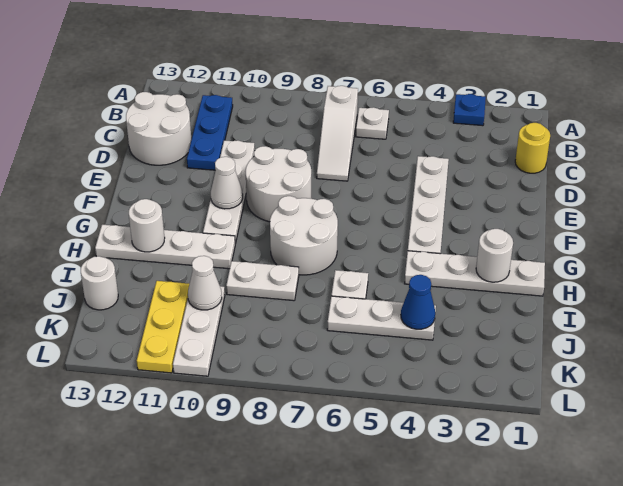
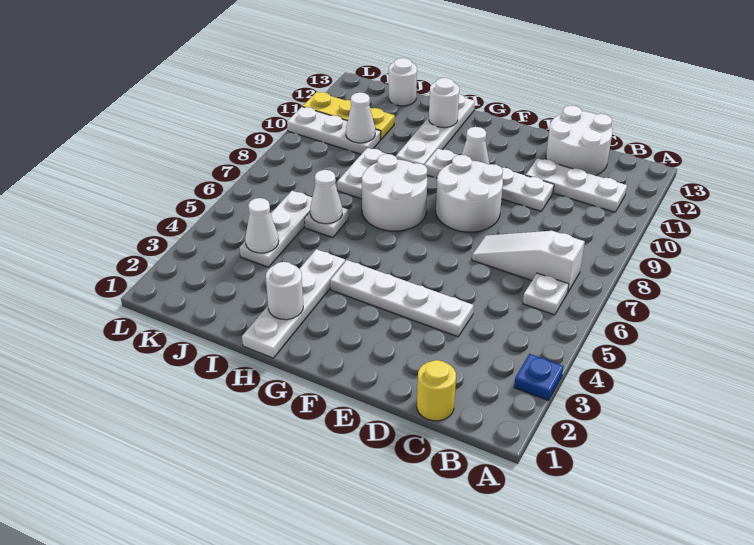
blue 1x3 plate [187,95,233,170] -> white 1x3 plate [526,158,627,212]
none -> white 1x1 cone [310,170,342,224]
blue 1x1 cone [401,275,435,329] -> white 1x1 cone [245,198,279,253]

